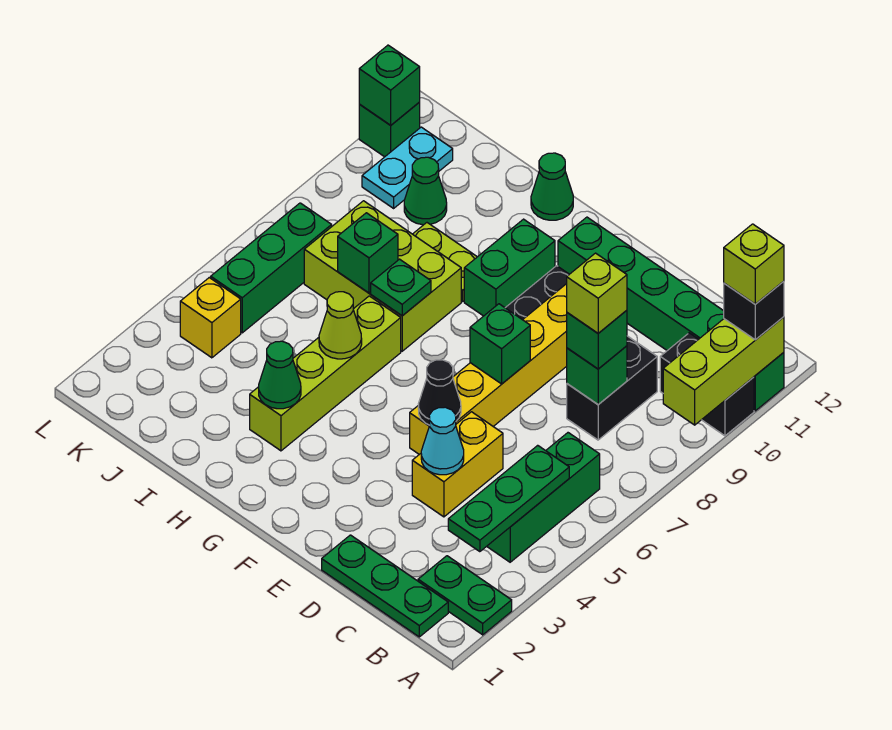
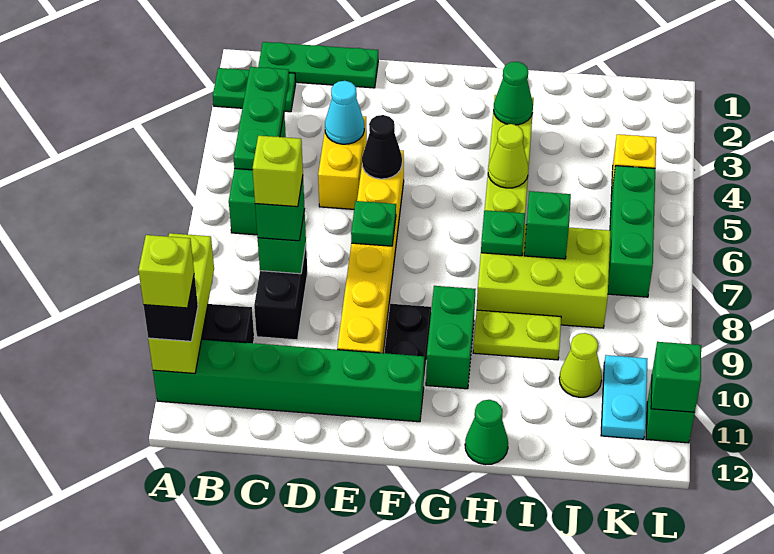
green 1x1 brick [470,304,530,384] -> green 1x1 plate [351,201,396,246]
green 1x1 cone [404,157,447,225] -> lime 1x1 cone [559,333,602,397]

